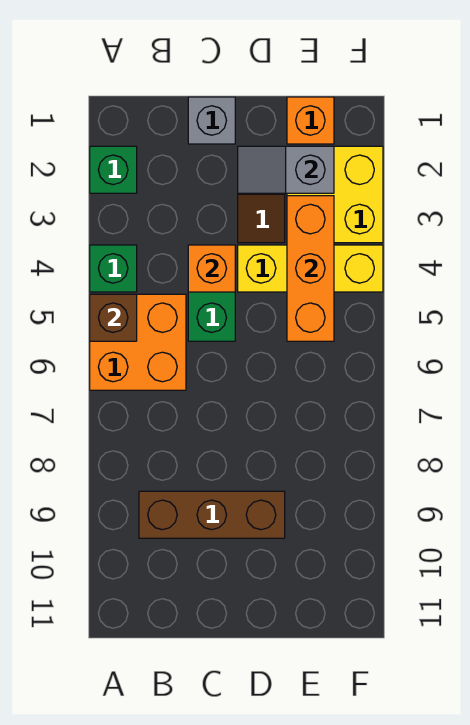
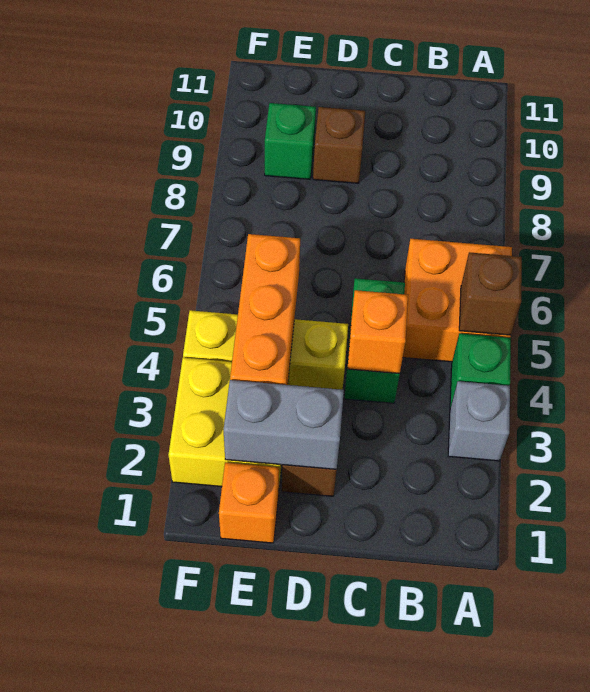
green 1x1 brick [90,146,137,193] -> green 1x1 brick moved to [265,103,316,179]
brown 1x3 brick [139,491,285,538] -> brown 1x1 brick [313,107,365,183]
grey 1x1 brick [188,97,235,144] -> grey 1x1 brick moved to [448,381,510,461]
grey 1x2 slope [238,146,334,193] -> grey 1x2 brick [224,380,344,469]

